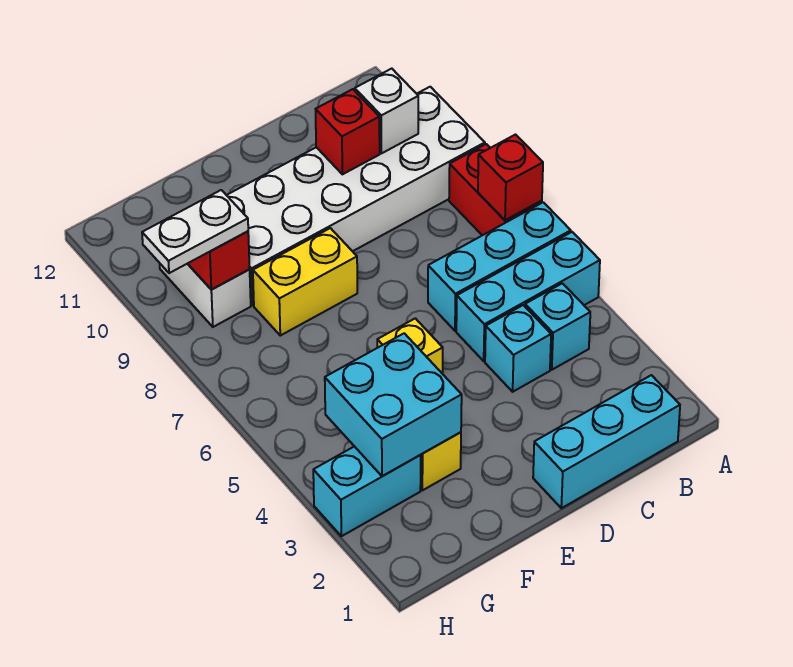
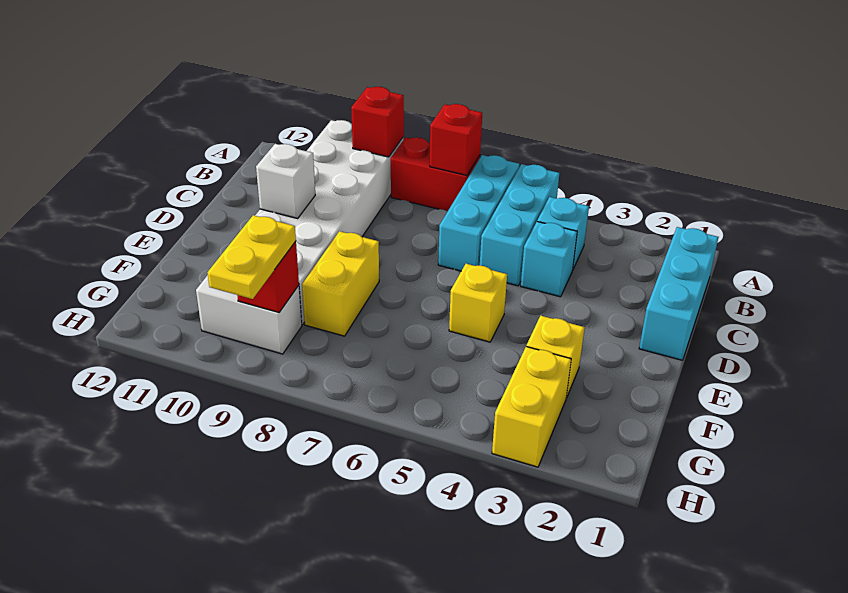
white 1x1 brick [355,69,418,153] -> white 1x1 brick moved to [256,144,315,218]
red 1x1 brick [316,89,380,174] -> red 1x1 brick moved to [351,87,404,157]
cyan 2x2 brick [325,333,462,476] -> none
cyan 1x2 brick [313,446,421,536] -> yellow 1x2 brick [492,347,571,467]
white 1x2 plate [142,190,248,273] -> yellow 1x2 plate [207,215,296,299]

